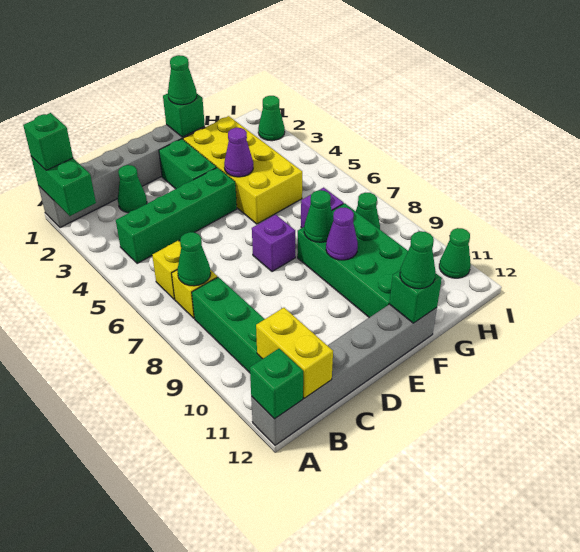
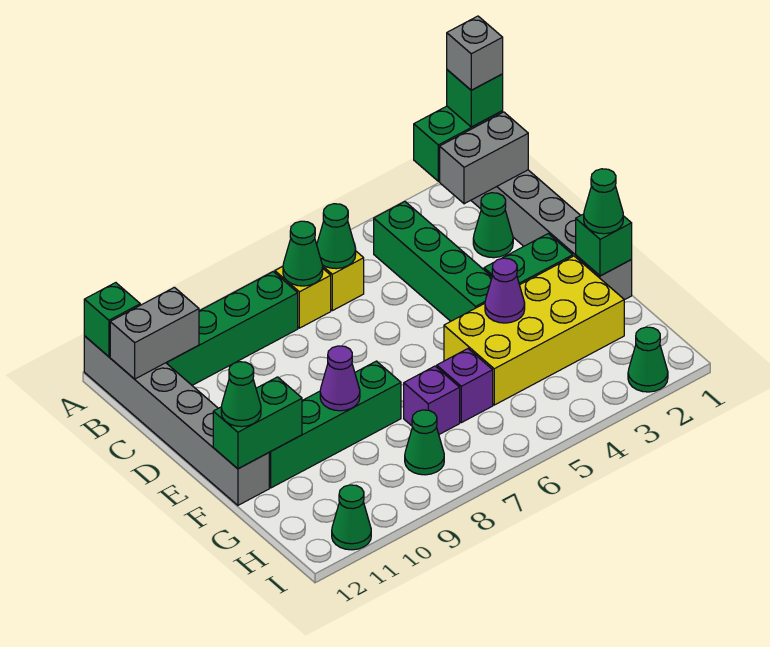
none -> grey 1x1 brick [447,16,503,90]
none -> grey 1x2 brick [440,112,528,204]
yellow 1x2 brick [256,308,333,398] -> grey 1x2 brick [110,287,199,379]
purple 1x1 brick [252,215,295,272] -> purple 1x1 brick moved to [437,349,493,423]
green 2x4 brick [297,203,436,318] -> green 1x4 brick [269,361,401,488]
green 1x1 cone [304,190,333,242] -> green 1x1 cone moved to [317,204,356,269]
green 1x1 brick [389,270,442,323] -> green 1x2 brick [213,377,302,469]

